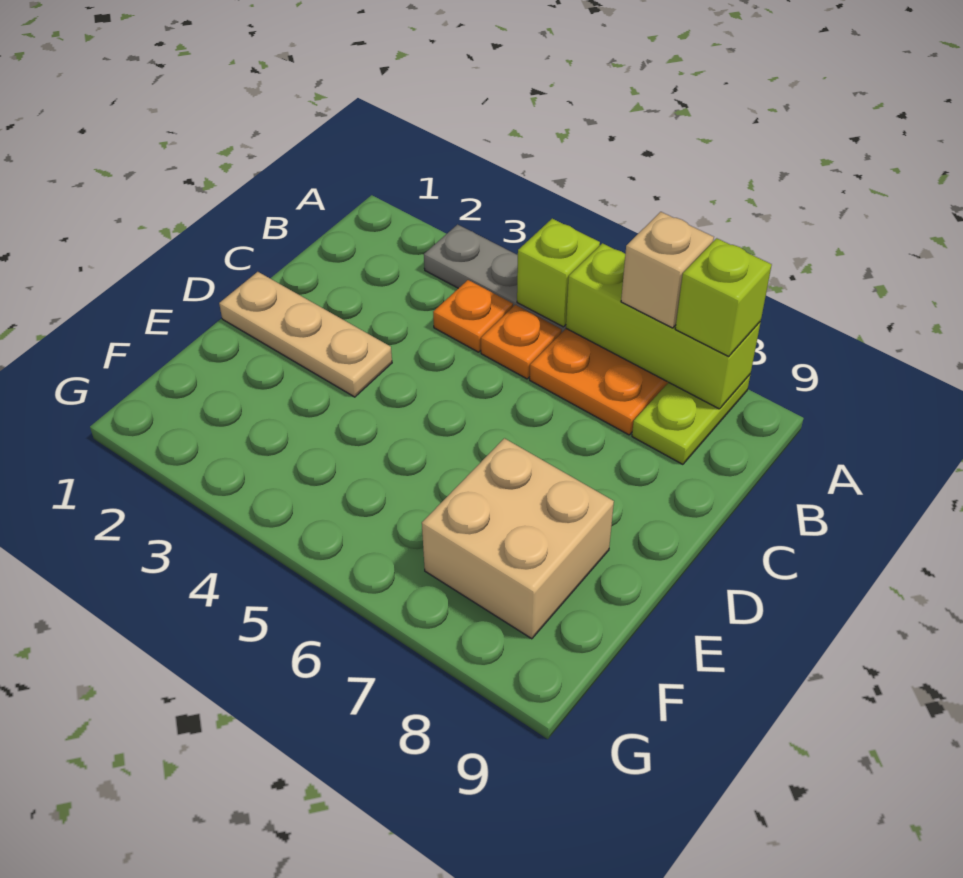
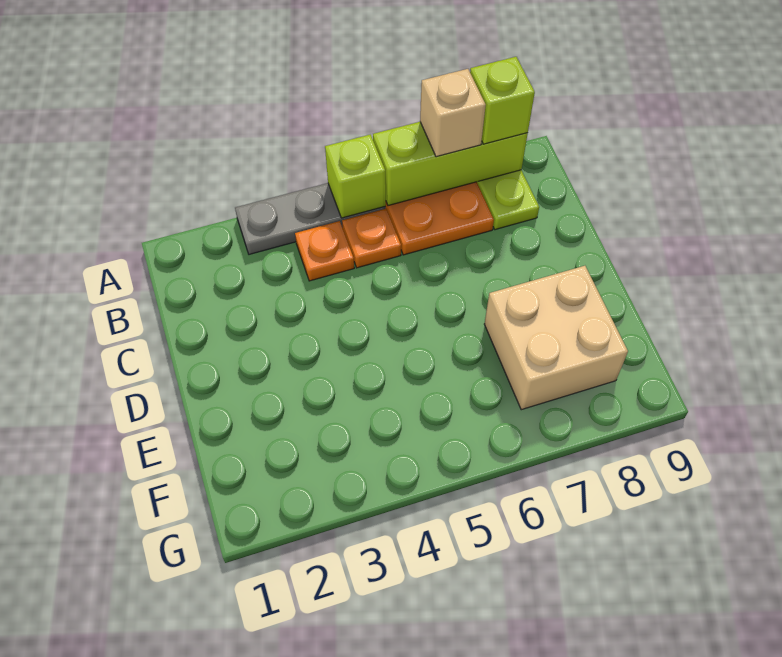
tan 1x3 plate [219,272,392,397] -> none

